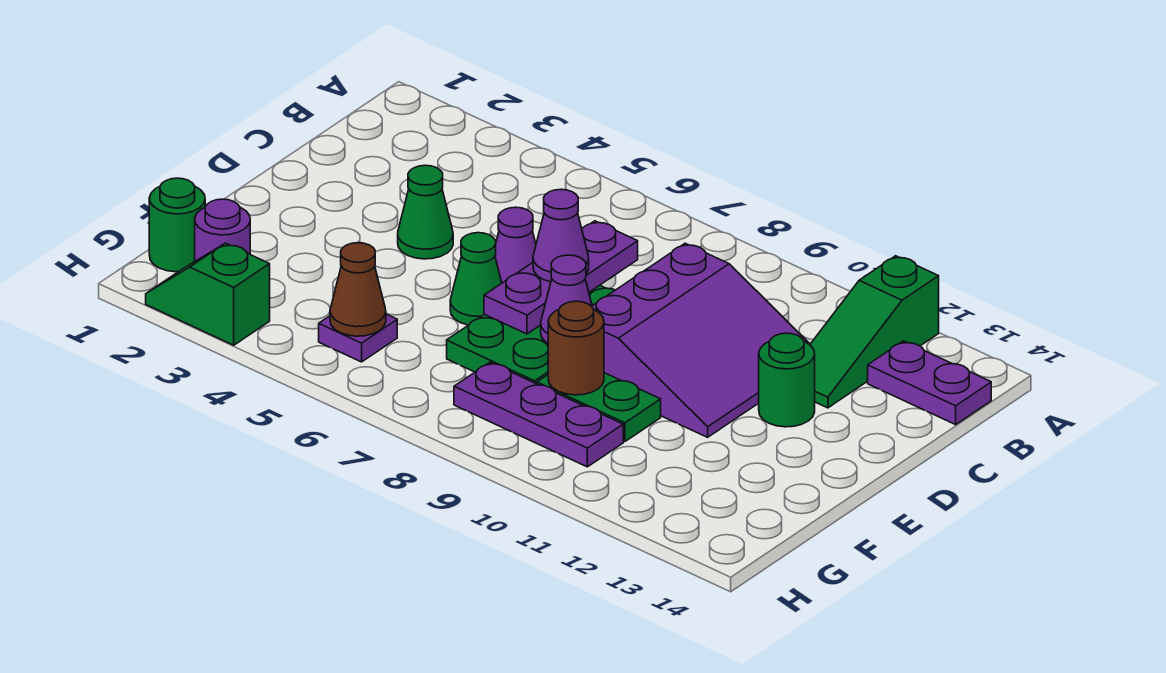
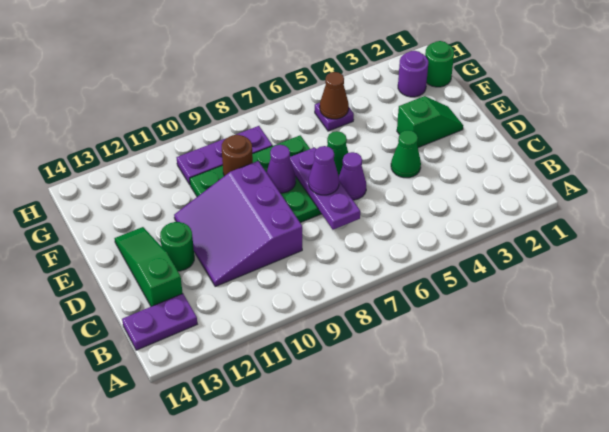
green 1x3 slope [810,256,939,408] -> green 1x3 slope moved to [115,227,183,307]
green 1x2 slope [146,243,270,345] -> green 1x2 slope moved to [397,96,463,148]

